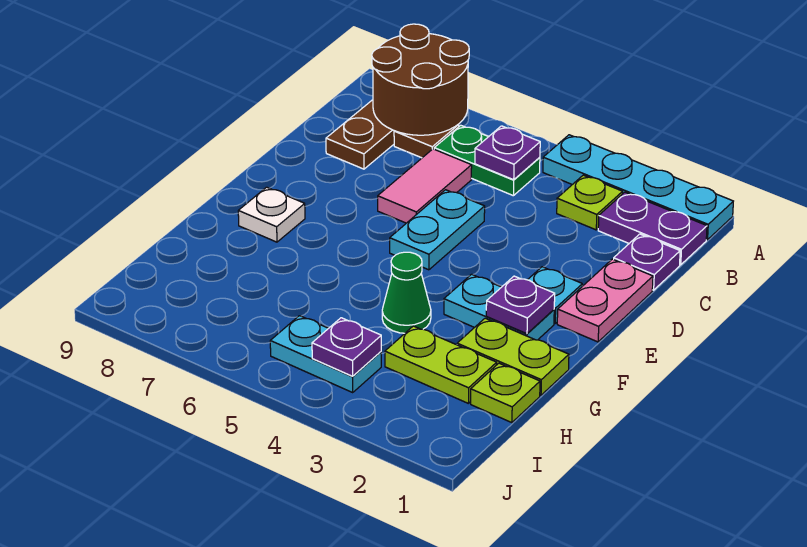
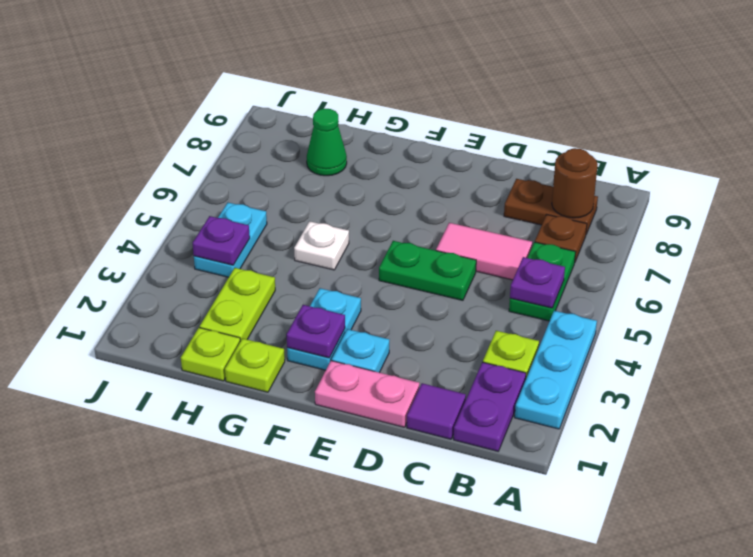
cyan 1x4 plate [543,135,733,240] -> cyan 1x3 plate [515,311,597,429]
brown 2x2 round brick [372,24,469,135] -> brown 1x1 round brick [552,148,598,218]
purple 1x1 plate [614,234,680,290] -> purple 1x1 tile [407,383,466,439]
cyan 1x2 plate [390,190,485,270] -> green 1x2 plate [379,241,476,300]
white 1x1 plate [238,187,305,242] -> white 1x1 plate moved to [294,221,349,270]
lime 1x2 plate [457,318,569,395] -> lime 1x1 plate [225,338,285,392]
green 1x1 cone [382,252,431,333] -> green 1x1 cone moved to [307,109,347,176]

